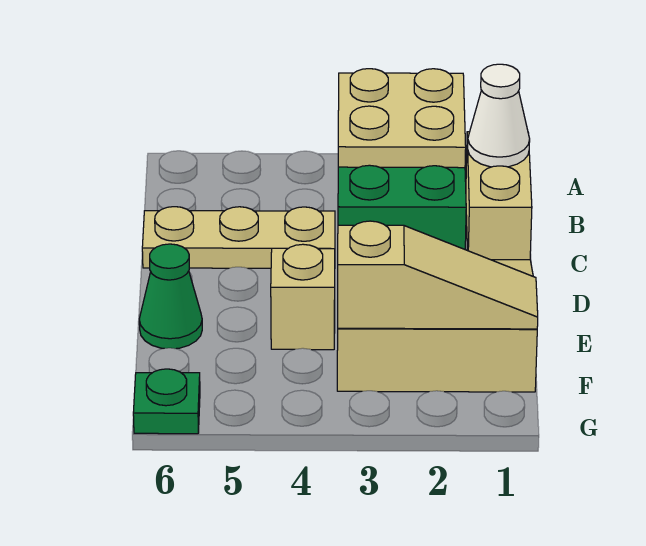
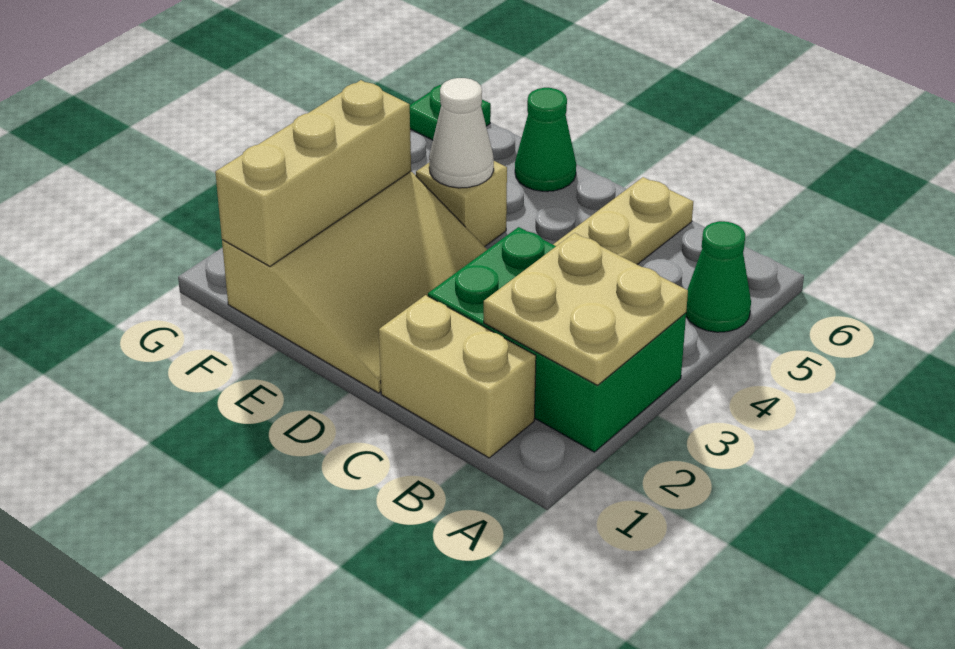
none -> green 1x1 cone [686,221,751,332]
white 1x1 cone [468,64,530,167] -> white 1x1 cone moved to [429,78,494,188]
tan 1x3 slope [338,221,538,329] -> tan 1x3 brick [215,80,411,266]

